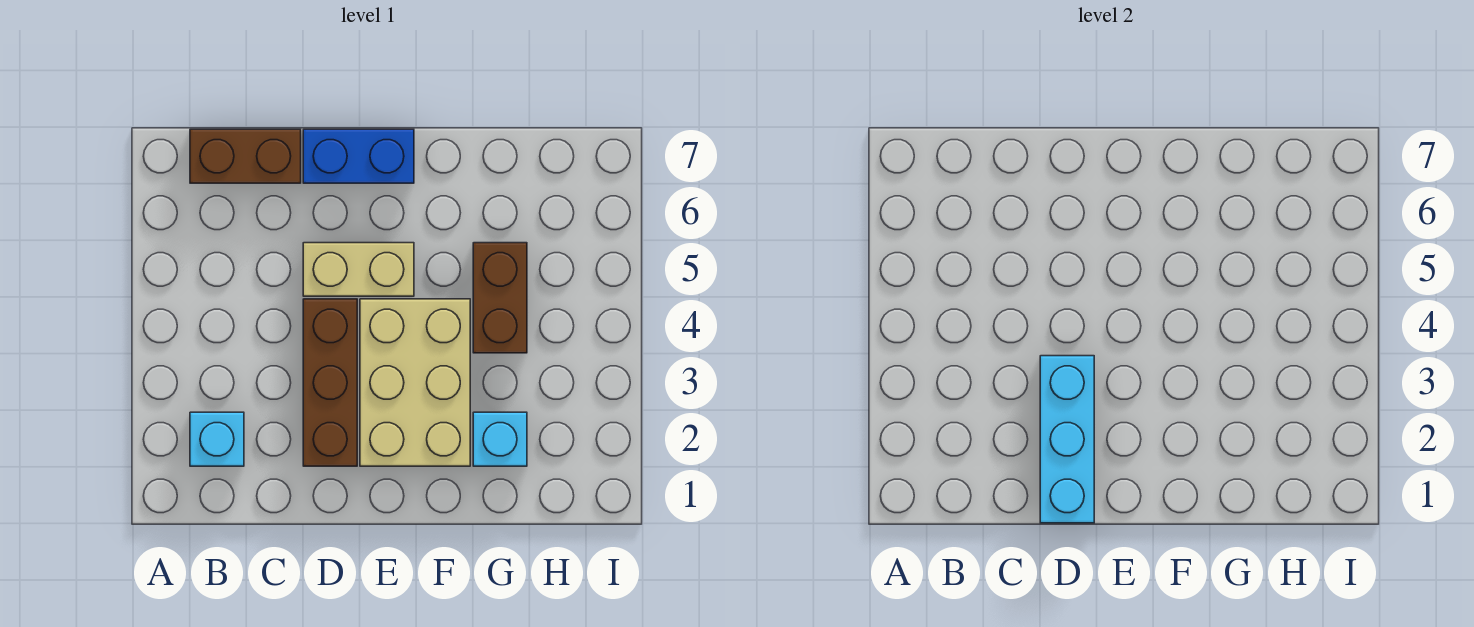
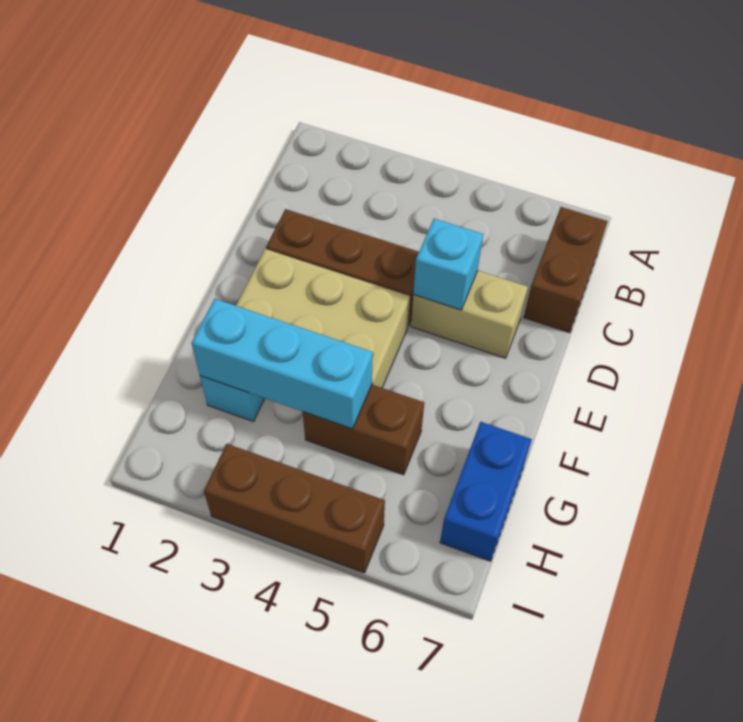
cyan 1x1 brick [190,412,244,466] -> cyan 1x1 brick moved to [413,219,483,310]
cyan 1x3 brick [1040,356,1094,523] -> cyan 1x3 brick moved to [192,299,373,429]
tan 1x2 brick [303,243,414,296] -> tan 1x2 brick turned to [411,271,528,358]
blue 1x2 brick [303,129,414,183] -> blue 1x2 brick moved to [440,422,532,561]
none -> brown 1x3 brick [204,444,385,573]

